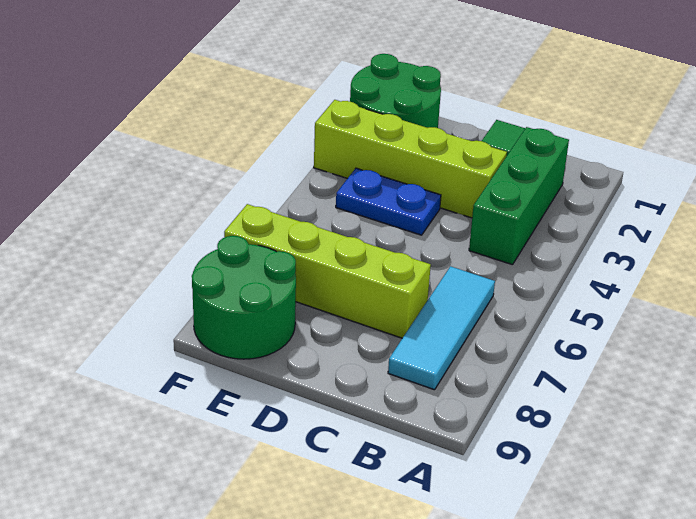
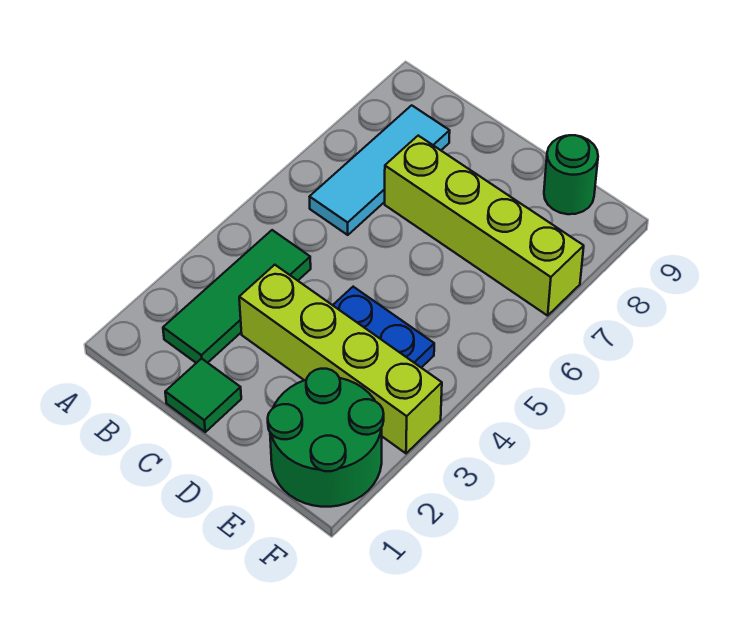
green 1x3 brick [469,127,569,265] -> green 1x3 tile [163,230,311,363]
green 2x2 round brick [192,236,296,359] -> green 1x1 round brick [544,135,598,214]

